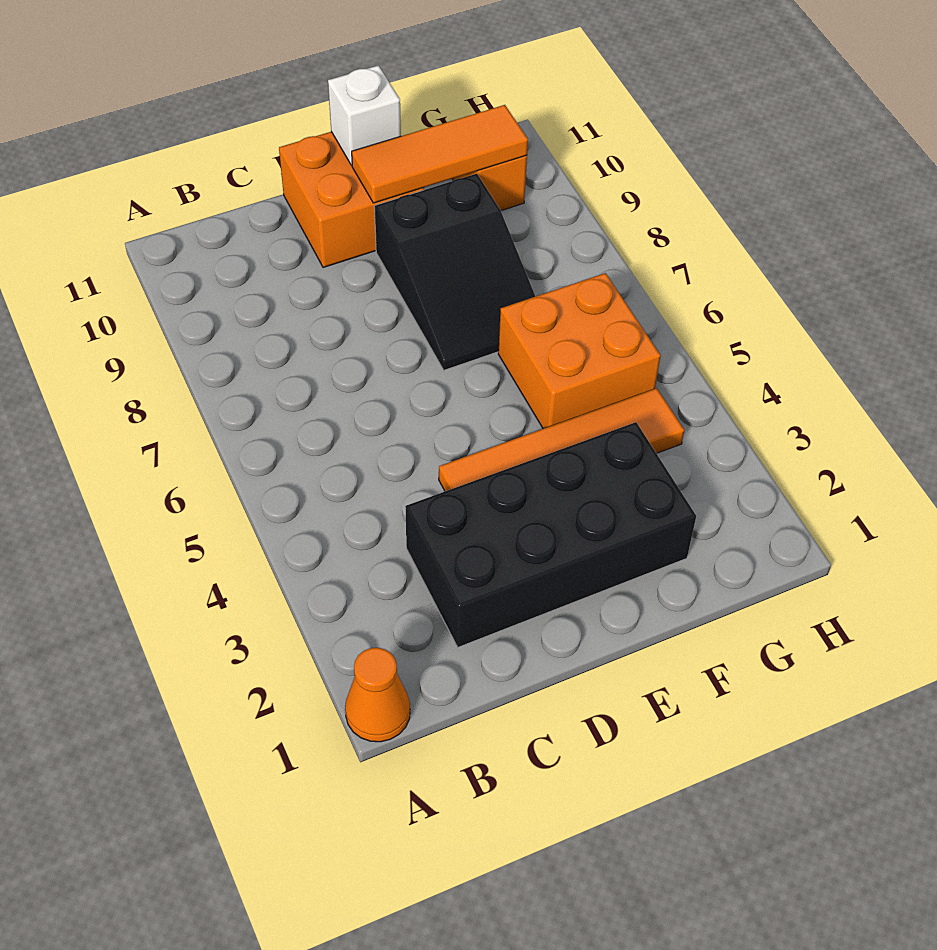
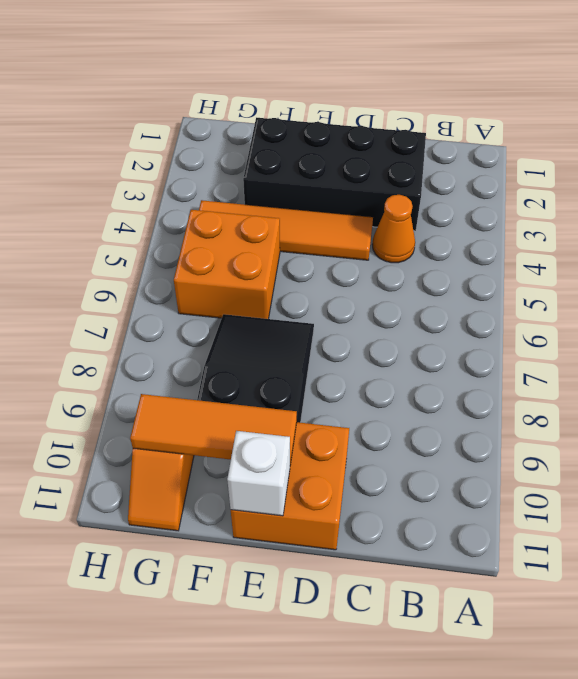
orange 1x1 cone [345,648,410,742] -> orange 1x1 cone moved to [372,195,415,263]

